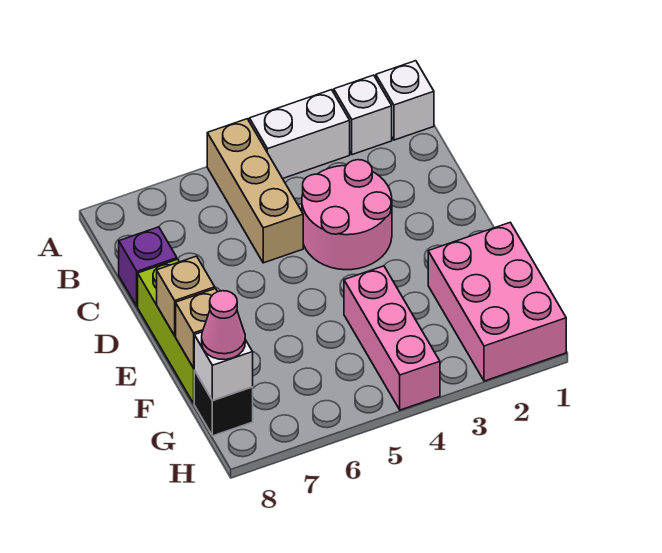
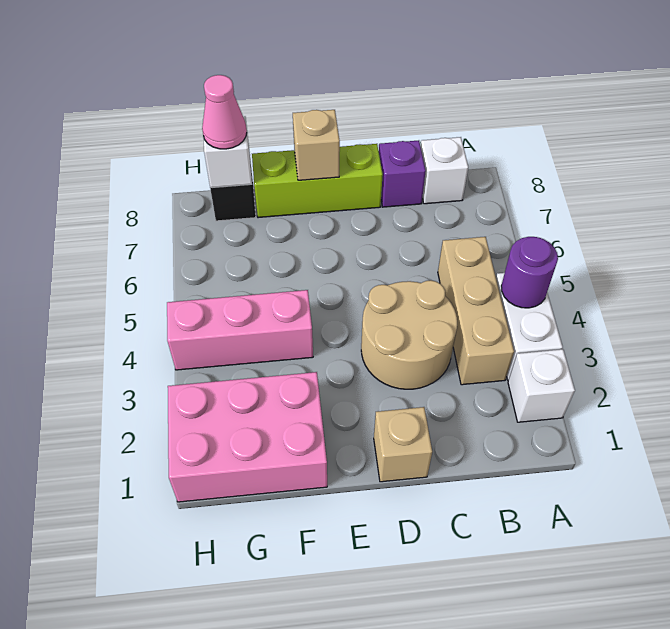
white 1x1 brick [376,61,434,140] -> white 1x1 brick moved to [421,137,468,204]
none -> purple 1x1 round brick [501,237,558,308]
tan 1x3 brick [207,119,303,263] -> tan 1x3 brick turned to [438,237,514,385]
pink 2x2 round brick [302,160,392,270] -> tan 2x2 round brick [361,280,457,389]
tan 1x1 brick [176,289,217,368] -> tan 1x1 brick moved to [374,407,432,482]

